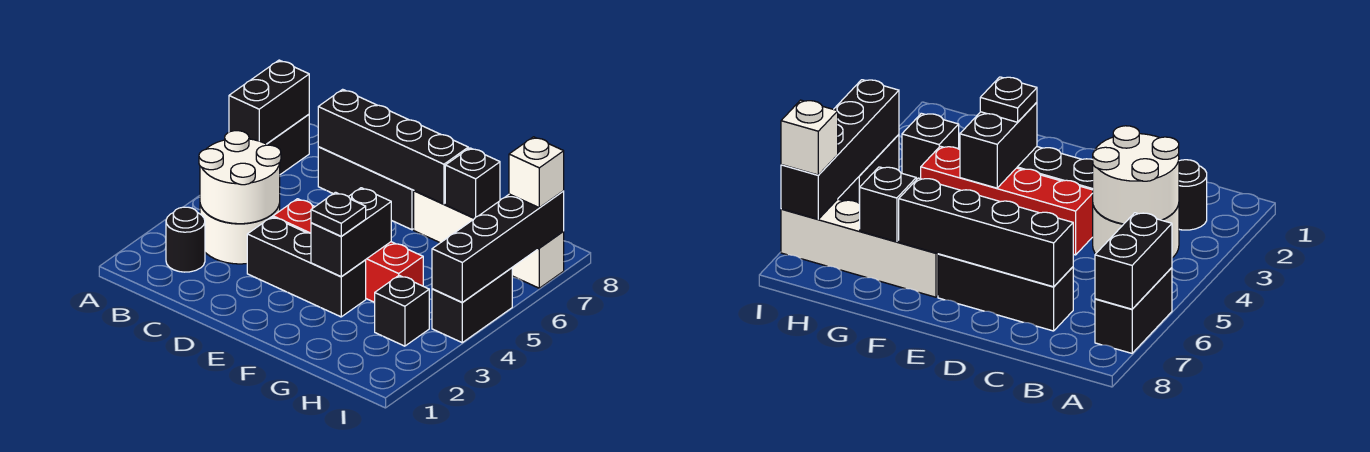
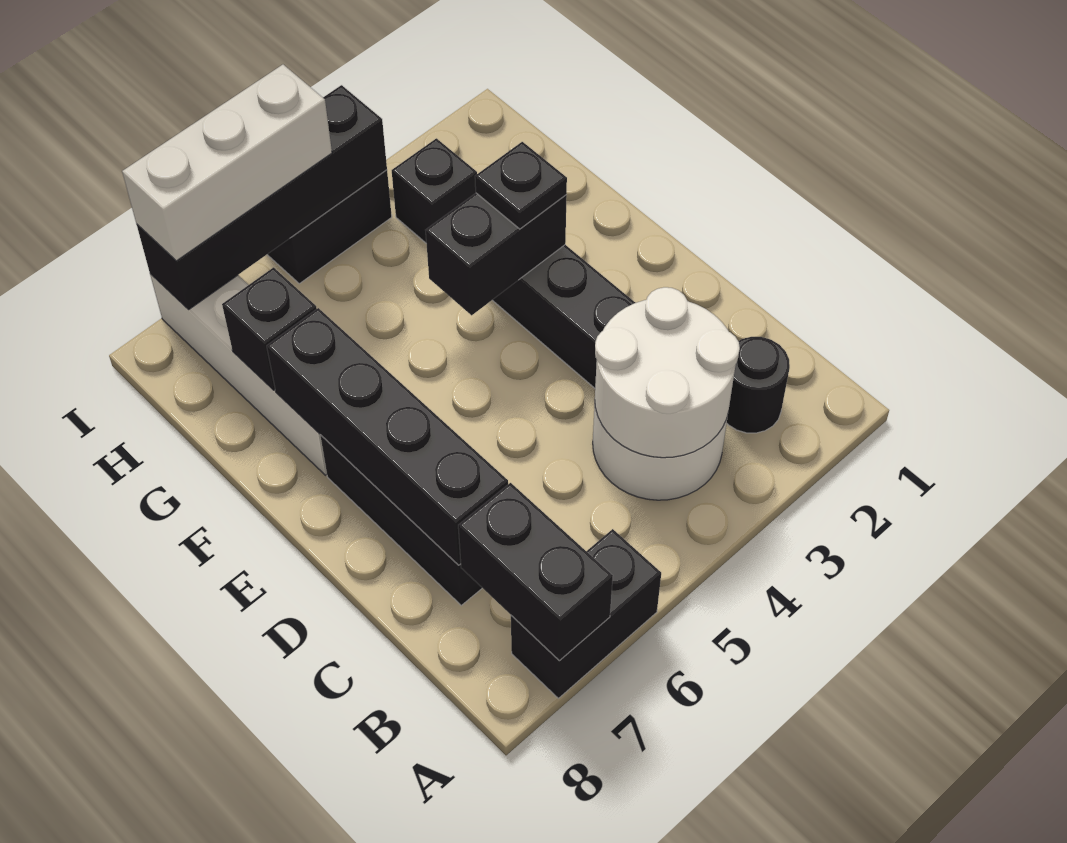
black 1x2 brick [229,60,309,144] -> black 1x2 brick turned to [458,483,613,661]
red 1x4 brick [273,199,423,302] -> none
white 1x1 brick [509,137,564,208] -> white 1x3 brick [122,65,332,261]

